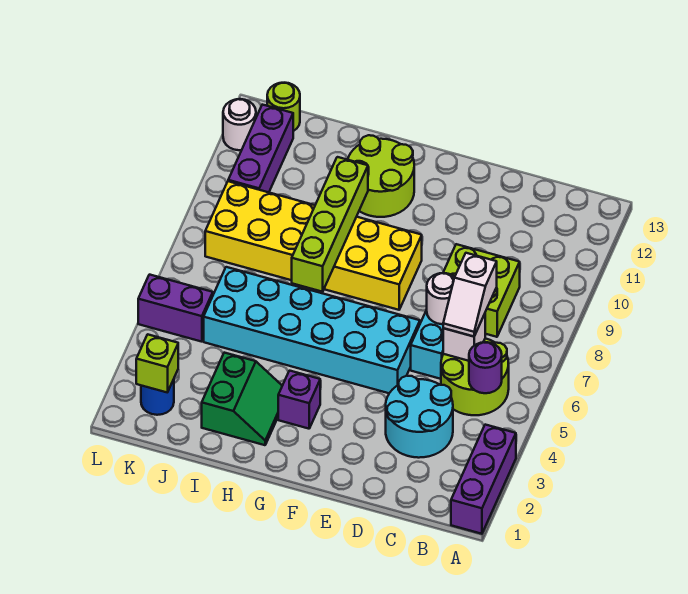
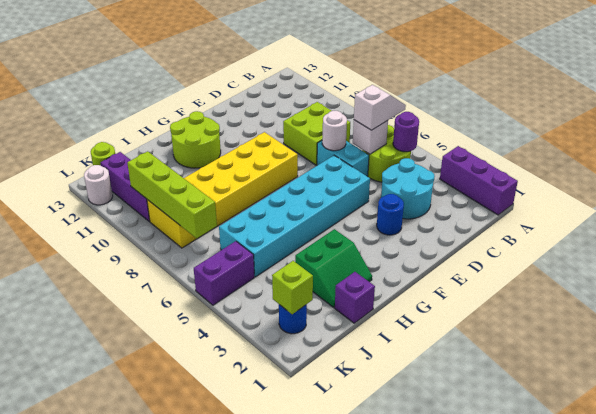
white 1x2 slope [443,253,497,337] -> white 1x2 slope turned to [354,85,406,130]
none -> blue 1x1 round brick [377,194,404,235]
purple 1x1 brick [278,371,320,429] -> purple 1x1 brick moved to [335,272,375,323]
green 2x2 slope [202,353,282,445] -> green 2x2 slope turned to [295,229,372,307]
lime 1x4 brick [292,157,368,292] -> lime 1x4 brick moved to [127,151,217,238]

